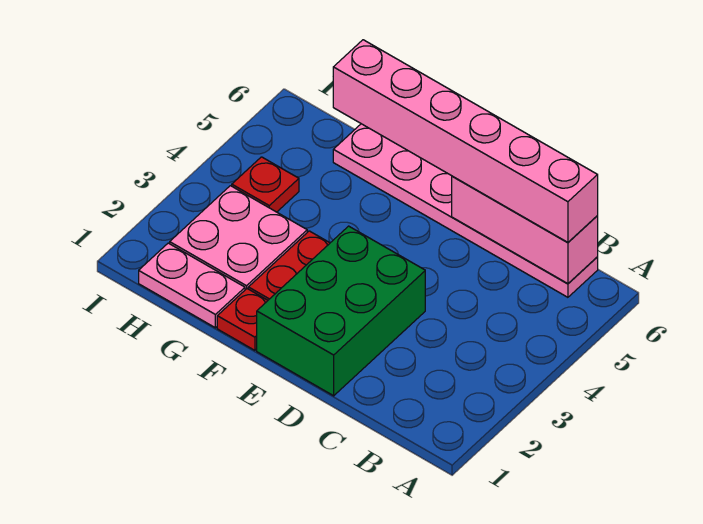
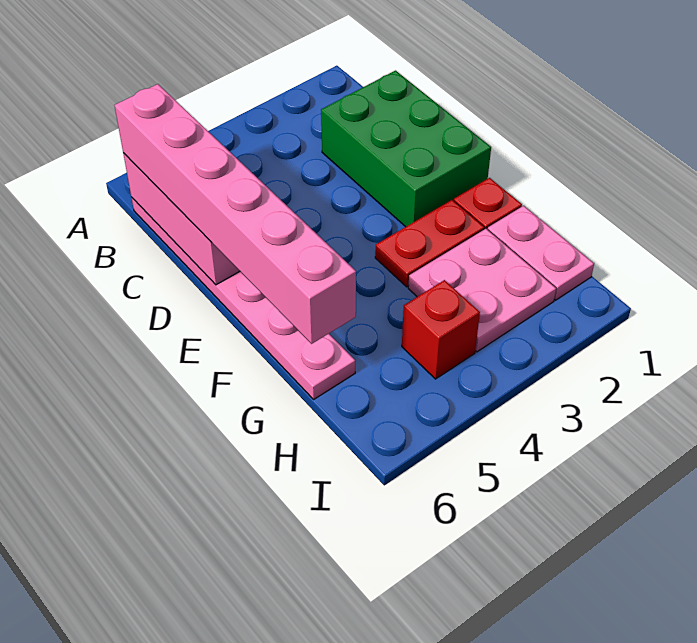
green 2x3 brick [257,226,425,396] -> green 2x3 brick turned to [321,71,491,227]
red 1x1 plate [232,157,299,212] -> red 1x1 brick [402,280,480,379]

